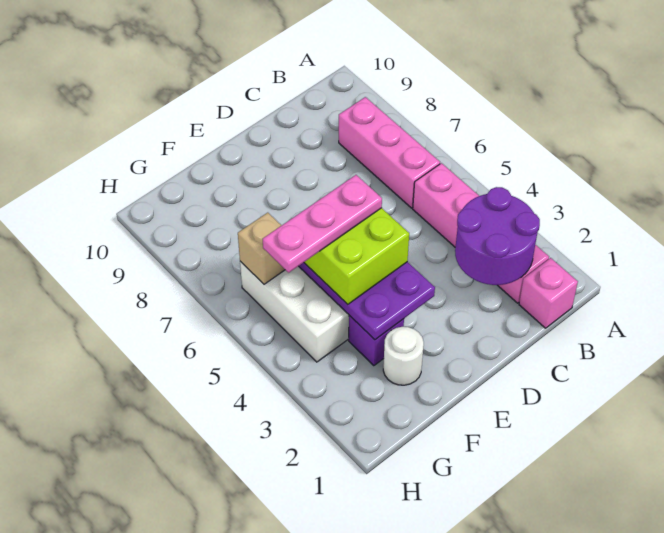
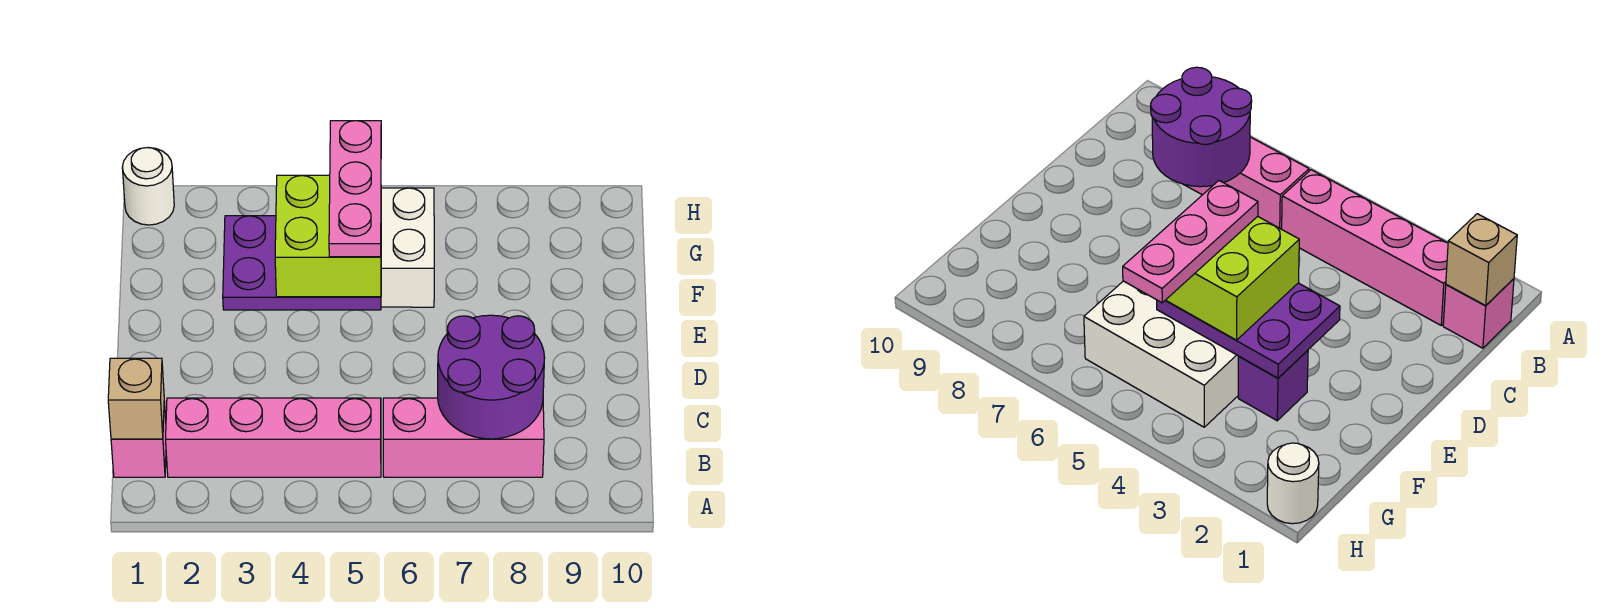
purple 2x2 round brick [455,187,540,285] -> purple 2x2 round brick moved to [438,315,545,439]
white 1x1 round brick [383,327,424,385] -> white 1x1 round brick moved to [122,148,174,225]
tan 1x1 brick [238,213,285,284] -> tan 1x1 brick moved to [108,358,164,439]

